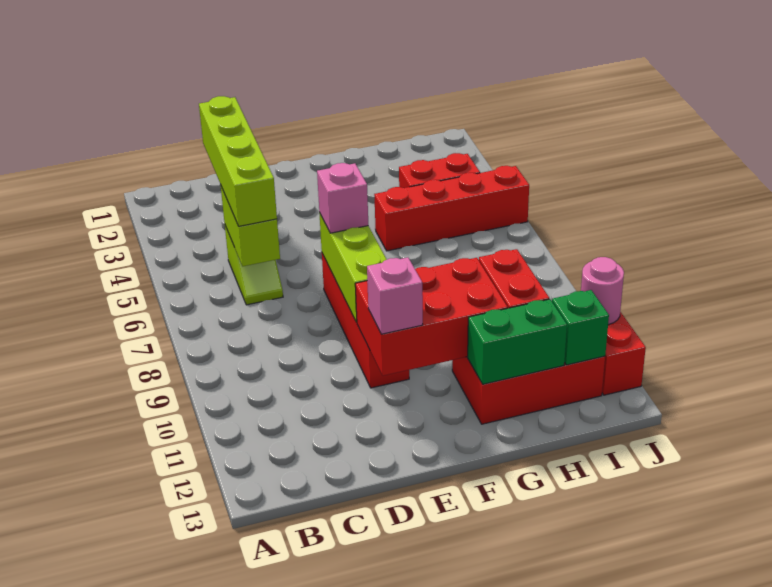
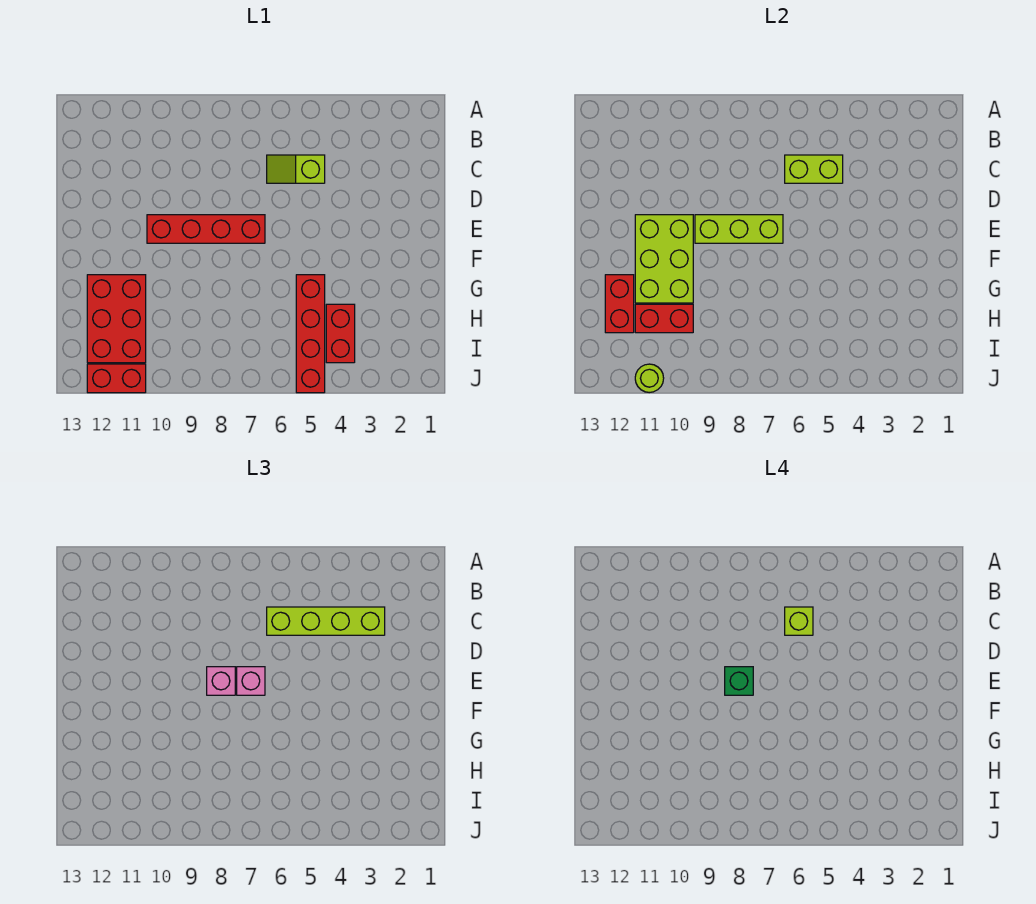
none -> lime 1x1 brick [785,607,813,635]
red 2x3 brick [355,258,508,376] -> lime 2x3 brick [635,215,693,303]
pink 1x1 brick [367,258,423,334] -> pink 1x1 brick moved to [207,667,235,695]
green 1x2 brick [468,299,567,384] -> red 1x2 brick [605,275,634,333]
green 1x1 brick [552,290,609,365] -> green 1x1 brick moved to [725,667,753,695]
pink 1x1 round brick [581,257,624,325] -> lime 1x1 round brick [635,364,664,393]

